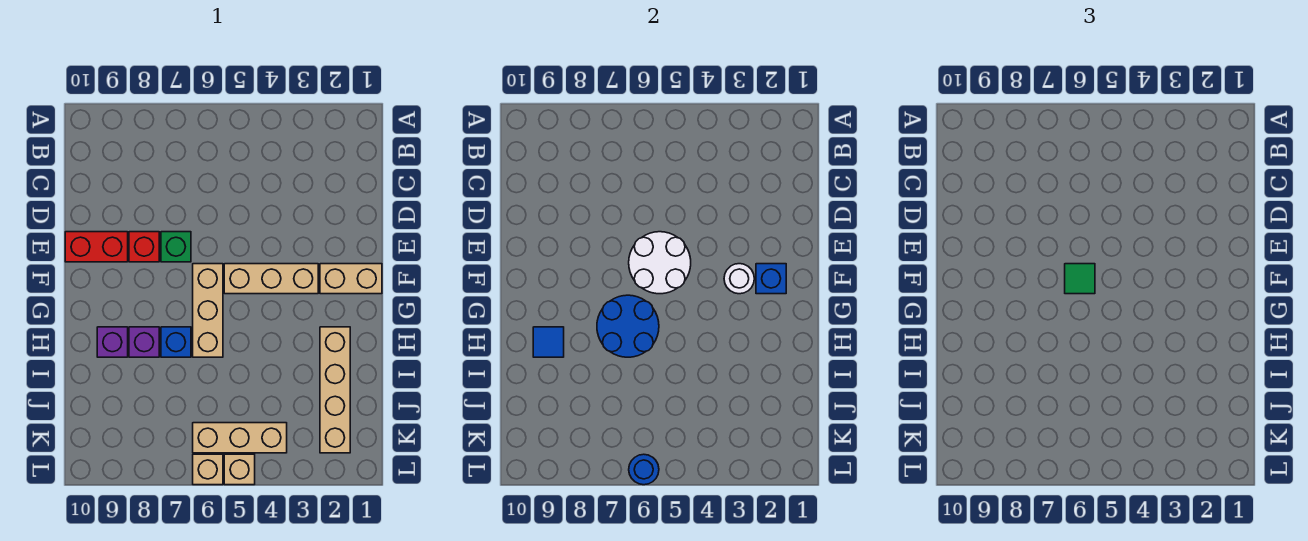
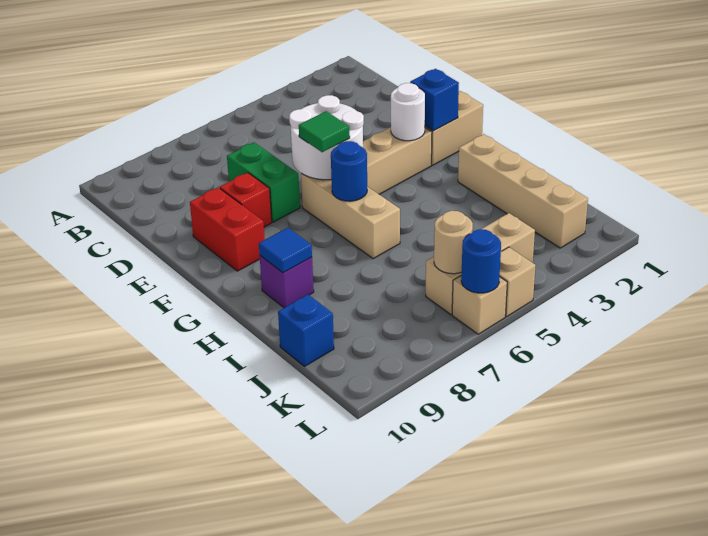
green 1x1 brick [161,232,191,262] -> green 1x2 brick [227,142,300,222]
red 1x2 brick [65,232,128,262] -> red 1x2 brick turned to [190,188,265,271]
blue 2x2 round brick [597,295,659,357] -> blue 1x1 round brick [331,141,367,201]
blue 1x1 brick [161,327,191,357] -> blue 1x1 brick moved to [278,295,334,366]
purple 1x1 brick [129,327,159,357] -> none
none -> tan 1x1 round brick [434,211,473,274]

